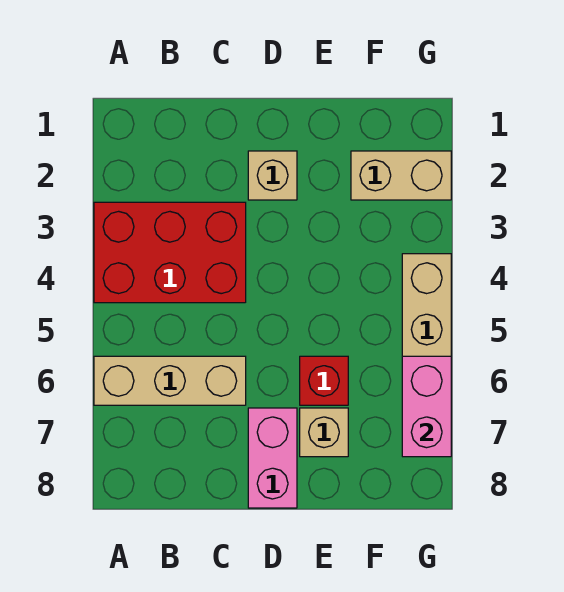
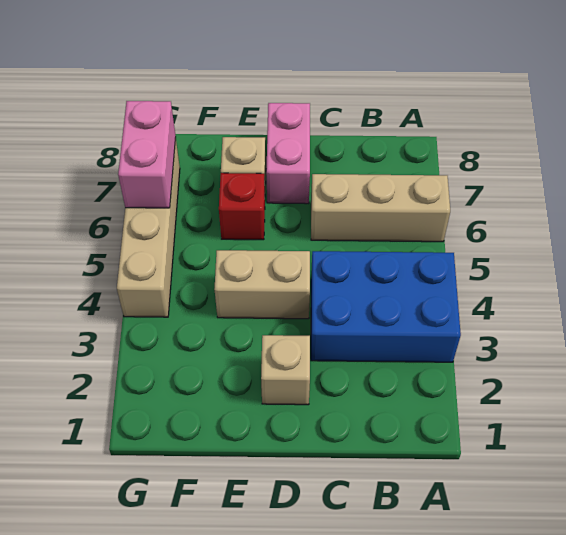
red 2x3 brick [94,202,246,303] -> blue 2x3 brick [311,251,461,362]
tan 1x2 brick [351,151,451,200] -> tan 1x2 brick moved to [214,250,310,319]

